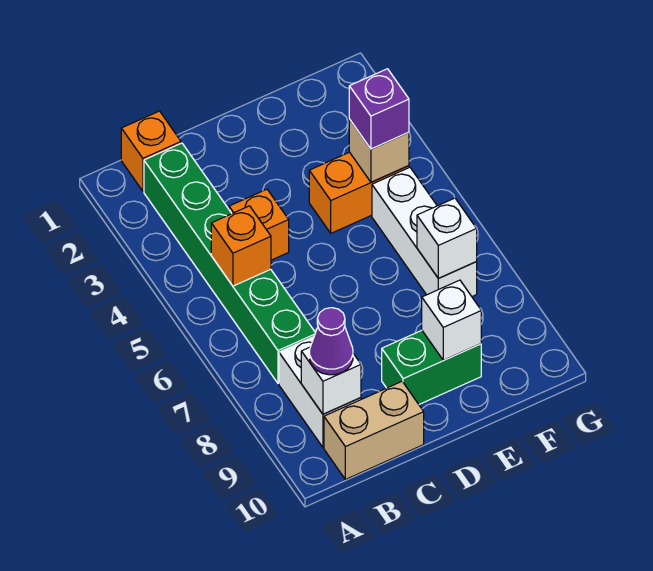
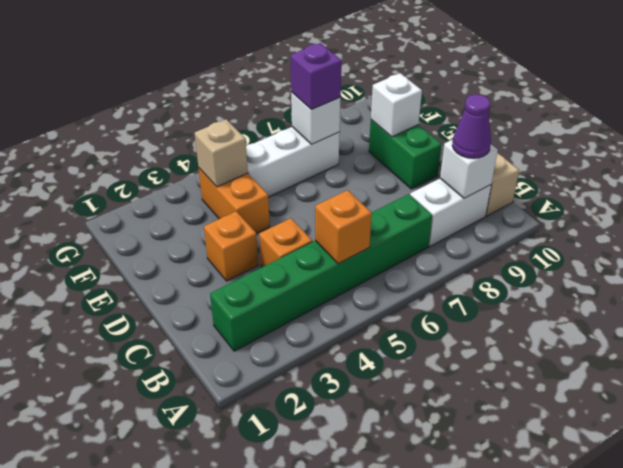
orange 1x1 brick [121,111,181,191] -> orange 1x1 brick moved to [204,211,258,281]
purple 1x1 brick [349,69,409,149] -> purple 1x1 brick moved to [291,43,342,110]

